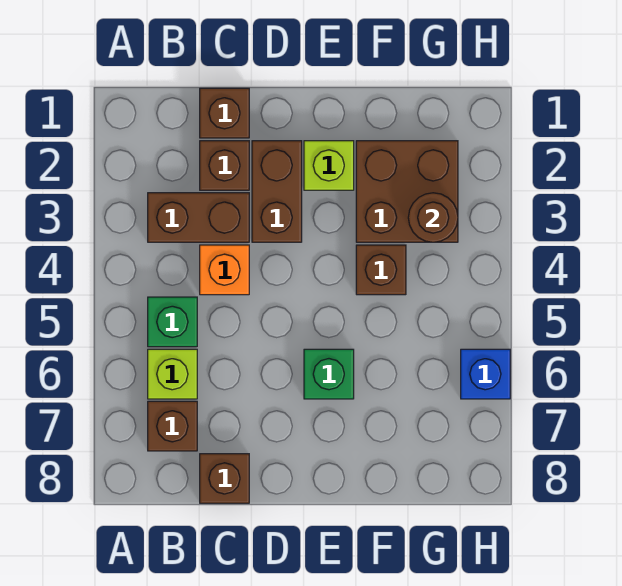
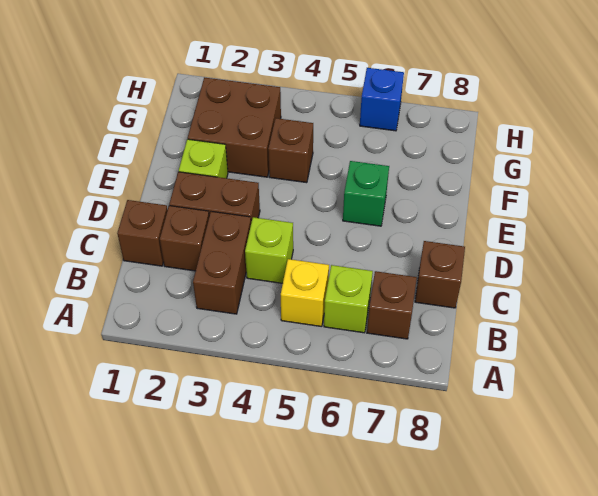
green 1x1 brick [148,297,197,347] -> yellow 1x1 brick [281,259,329,327]
orange 1x1 brick [200,245,249,295] -> lime 1x1 brick [245,217,293,283]
brown 1x1 round brick [408,193,458,242] -> none

